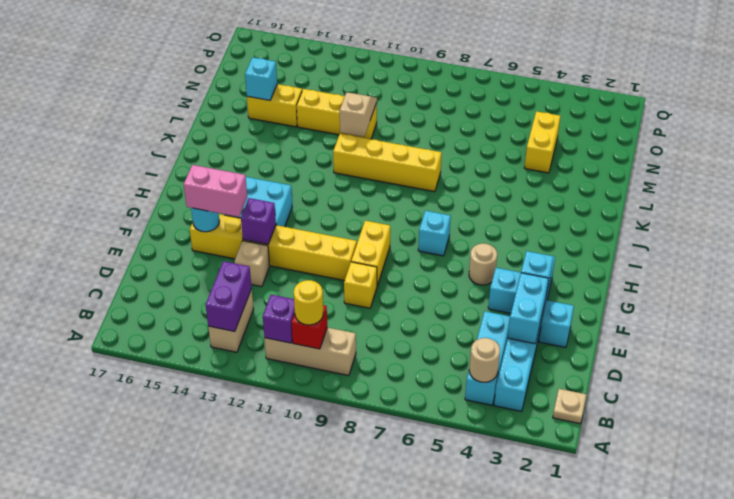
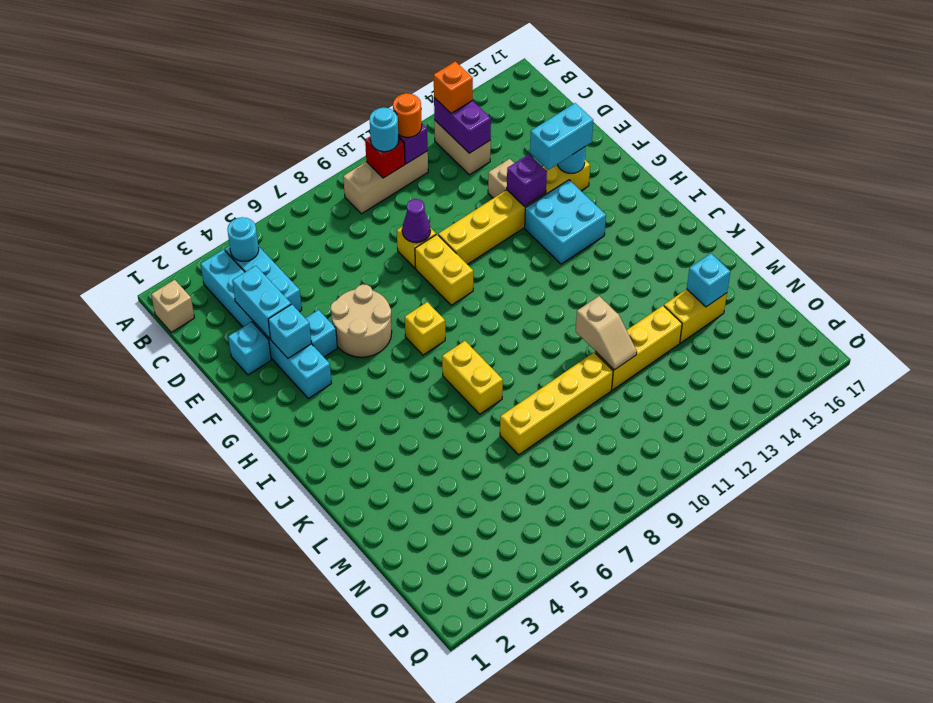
tan 1x1 plate [553,389,586,424] -> tan 1x1 brick [151,280,194,333]
tan 1x1 round brick [469,338,500,382] -> cyan 1x1 round brick [227,217,259,261]
yellow 1x1 round brick [294,280,323,325] -> cyan 1x1 round brick [370,108,399,152]
none -> orange 1x1 round brick [393,93,422,137]
none -> orange 1x1 brick [434,61,473,113]
none -> purple 1x1 cone [402,199,431,243]
pink 1x2 brick [184,165,247,217] -> cyan 1x2 brick [530,103,593,170]
tan 1x1 round brick [469,243,497,285] -> tan 2x2 round brick [331,284,392,357]
cyan 1x1 brick [418,211,451,256] -> yellow 1x1 brick [405,302,445,355]
yellow 1x4 brick [333,134,442,192] -> yellow 1x4 brick moved to [500,352,613,455]
yellow 1x2 brick [524,111,560,173] -> yellow 1x2 brick moved to [442,341,503,414]

